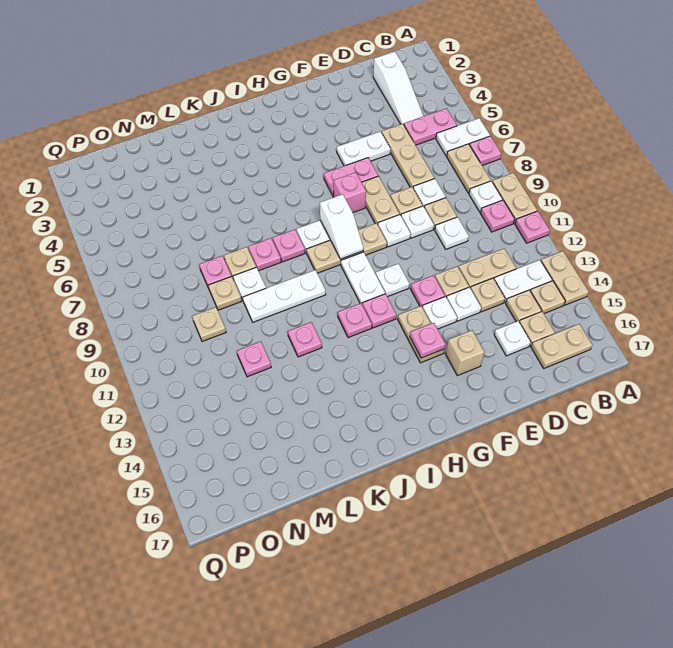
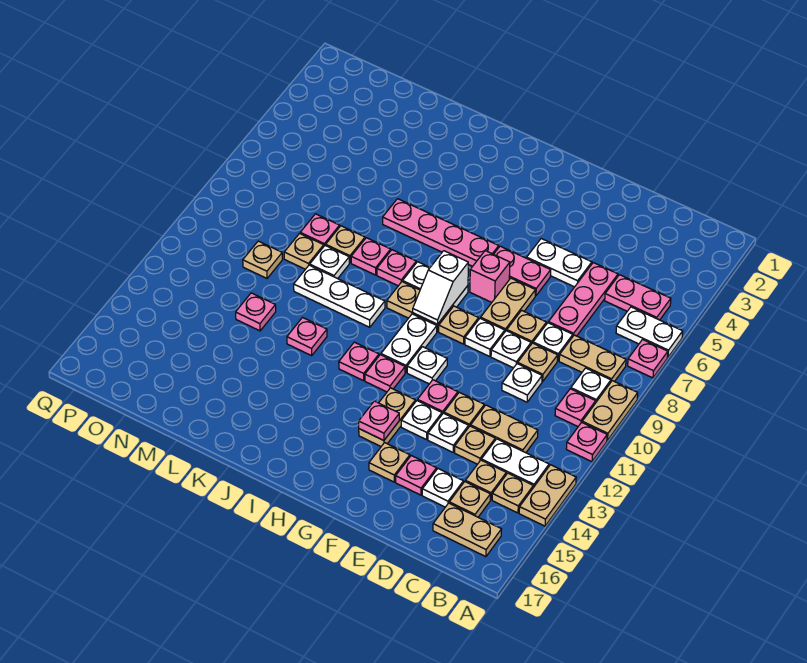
tan 1x2 plate [447,144,491,193] -> tan 1x2 plate turned to [559,335,626,382]
white 1x3 slope [373,52,423,124] -> none
tan 1x3 plate [382,124,434,187] -> pink 1x3 plate [548,263,618,336]
none -> pink 1x1 plate [396,456,437,495]
tan 1x1 brick [446,330,485,376] -> tan 1x1 plate [369,443,410,482]
none -> pink 1x4 plate [383,199,499,266]

